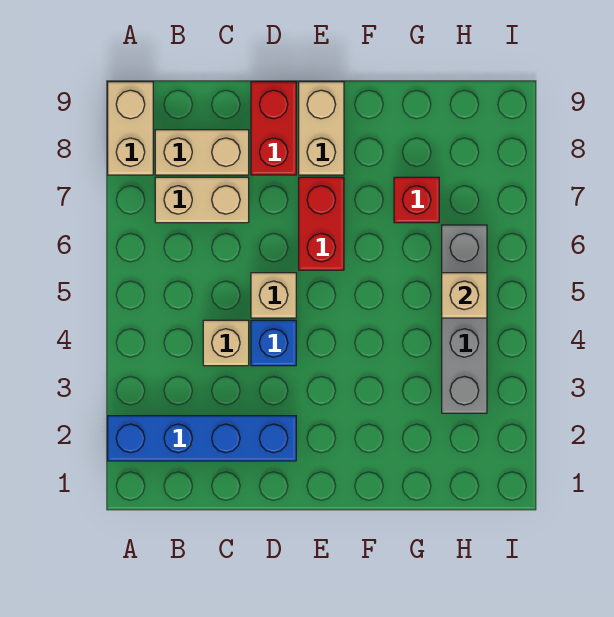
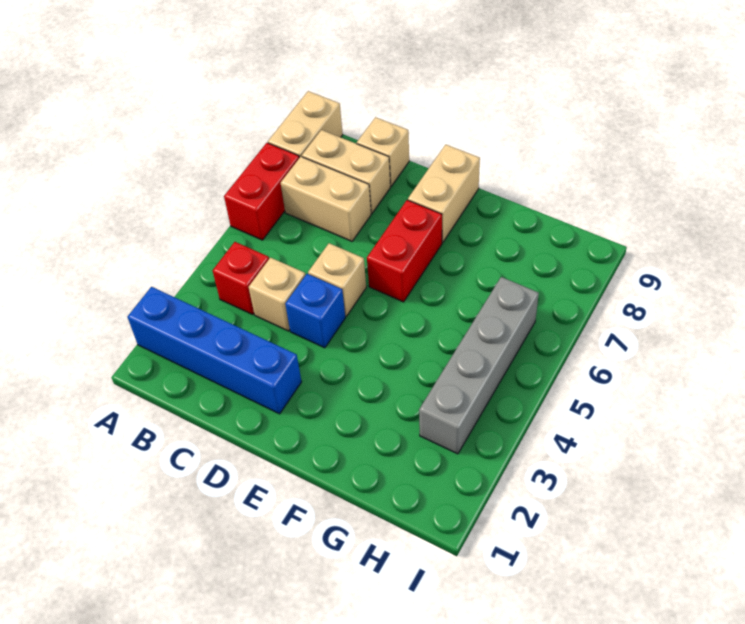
red 1x2 brick [251,82,296,175] -> red 1x2 brick moved to [224,143,299,240]
red 1x1 brick [394,177,439,223] -> red 1x1 brick moved to [213,242,269,315]
tan 1x1 brick [442,273,487,318] -> tan 1x1 brick moved to [357,117,409,186]

